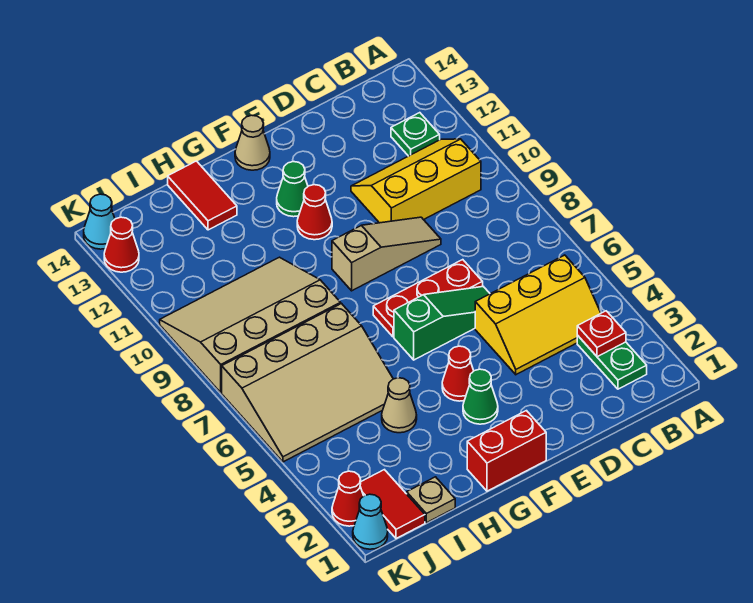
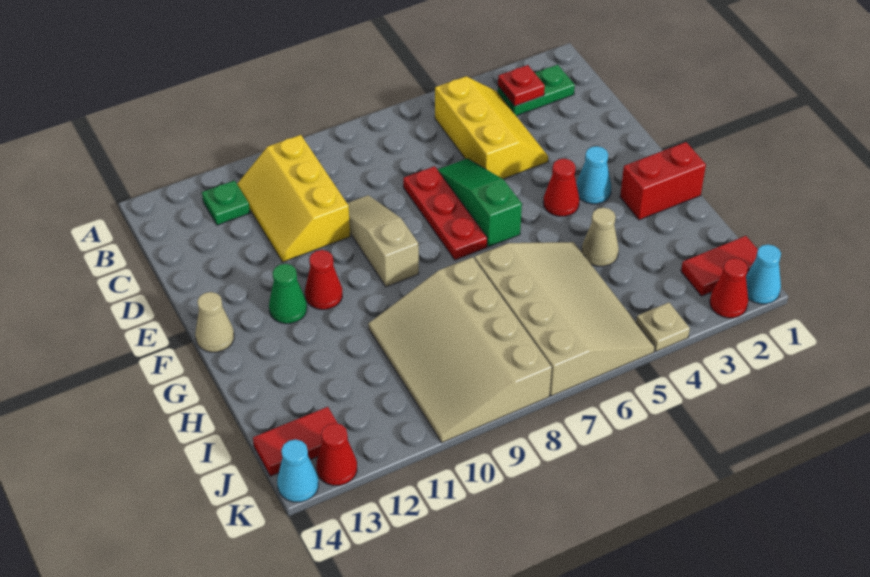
red 1x2 brick [467,411,546,491] -> red 1x2 brick turned to [620,142,706,220]
green 1x1 cone [463,369,498,424] -> cyan 1x1 cone [576,146,611,204]
red 1x2 tile [168,161,237,230] -> red 1x2 tile moved to [253,407,338,476]
tan 1x1 plate [407,477,455,523] -> tan 1x1 plate moved to [636,303,690,352]

